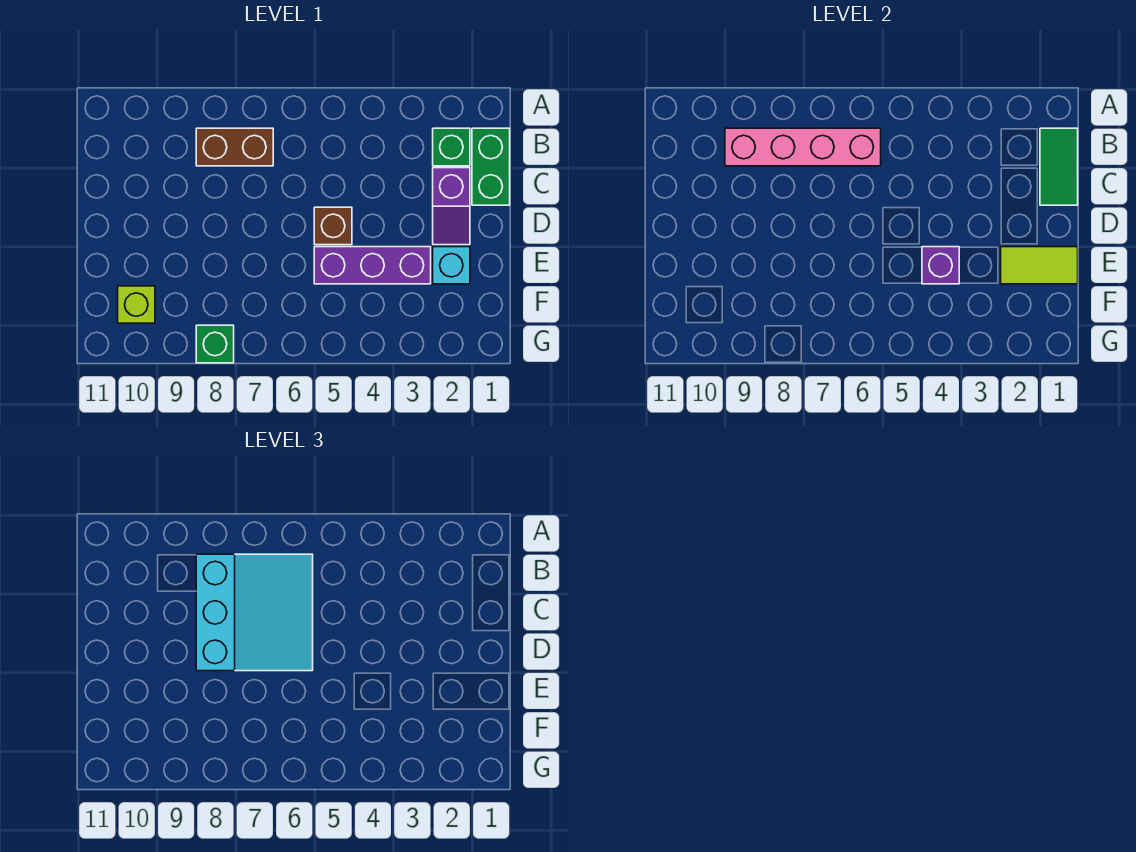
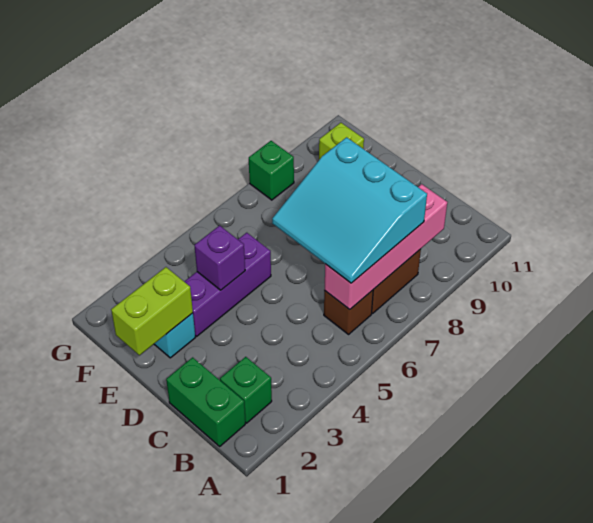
green 1x2 tile [1040,128,1078,205] -> none
purple 1x2 slope [433,168,470,245] -> none
brown 1x1 brick [314,207,352,245] -> brown 1x1 brick moved to [324,290,373,334]
lime 1x2 tile [1001,247,1078,284] -> lime 1x2 brick [111,267,193,355]

